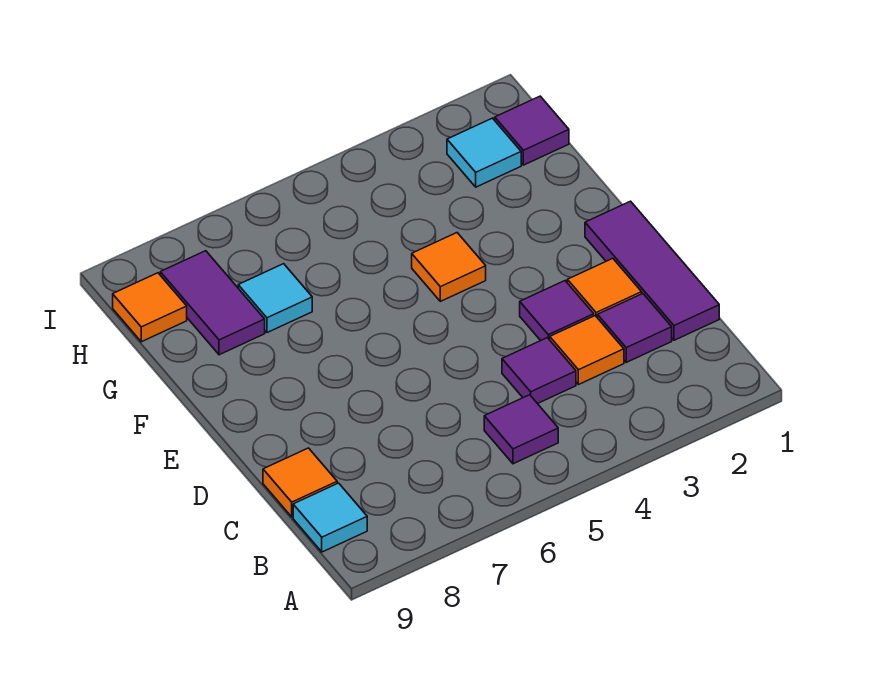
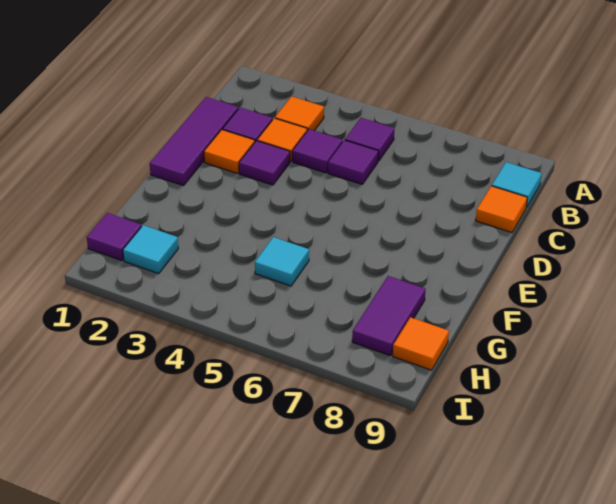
none -> purple 1x1 tile [328,140,378,184]
orange 1x1 tile [412,233,486,301] -> orange 1x1 tile moved to [275,96,324,131]
cyan 1x1 tile [238,264,312,333] -> cyan 1x1 tile moved to [255,237,309,286]

